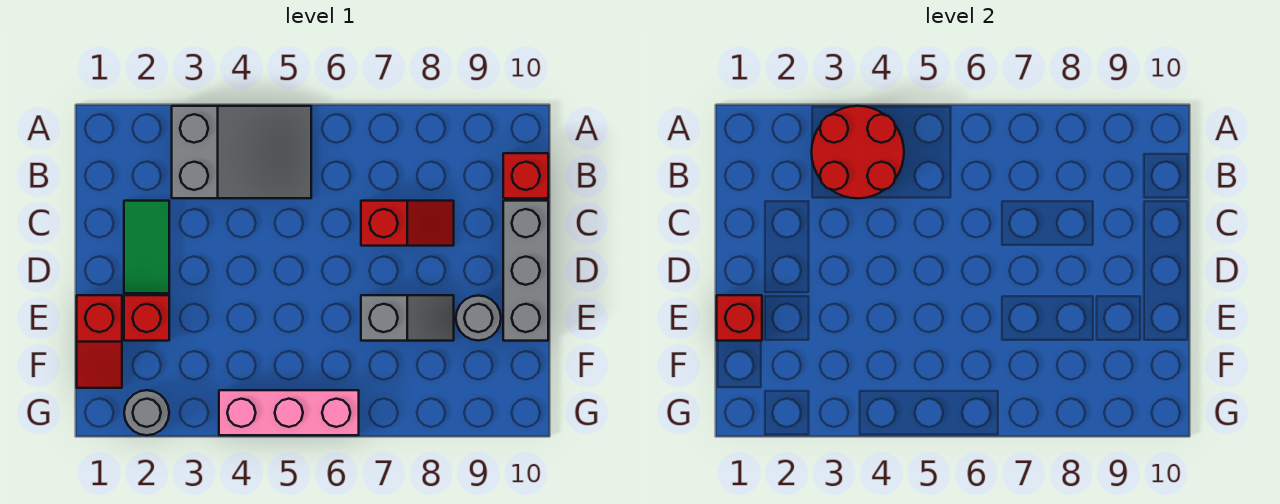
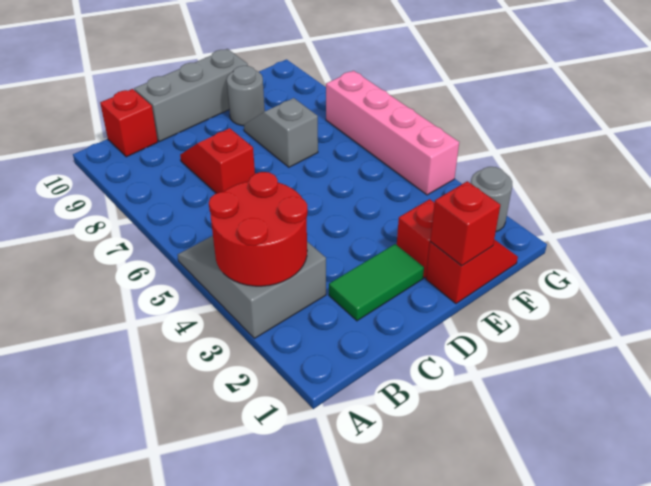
pink 1x3 brick [219,390,359,435] -> pink 1x4 brick [326,71,459,195]

